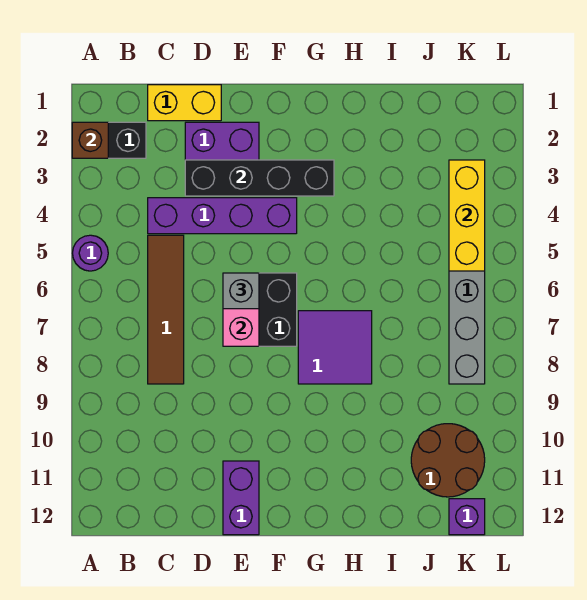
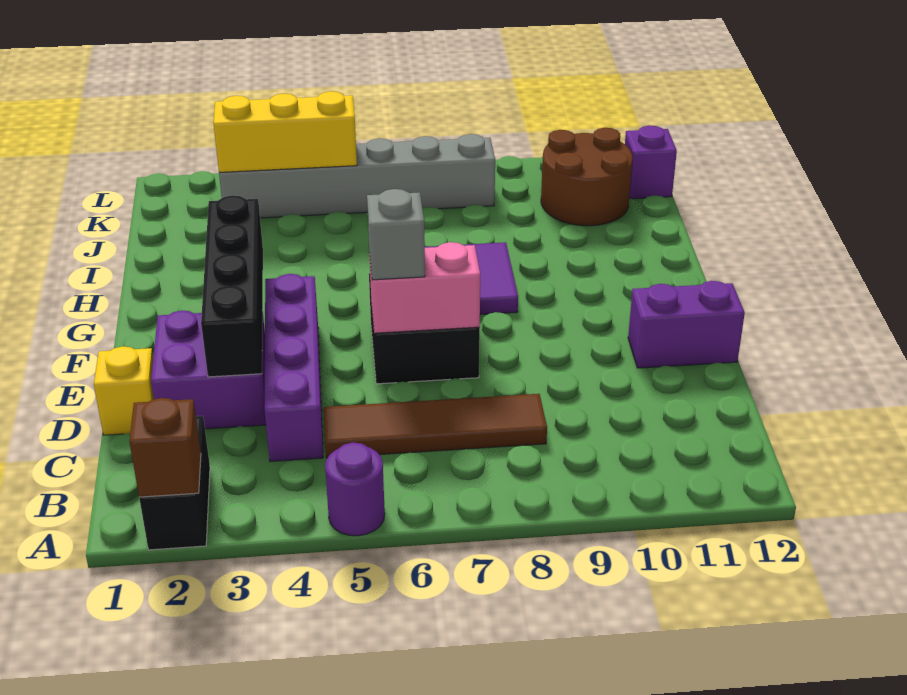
yellow 1x2 brick [148,85,221,121] -> yellow 1x1 brick [94,346,154,435]

